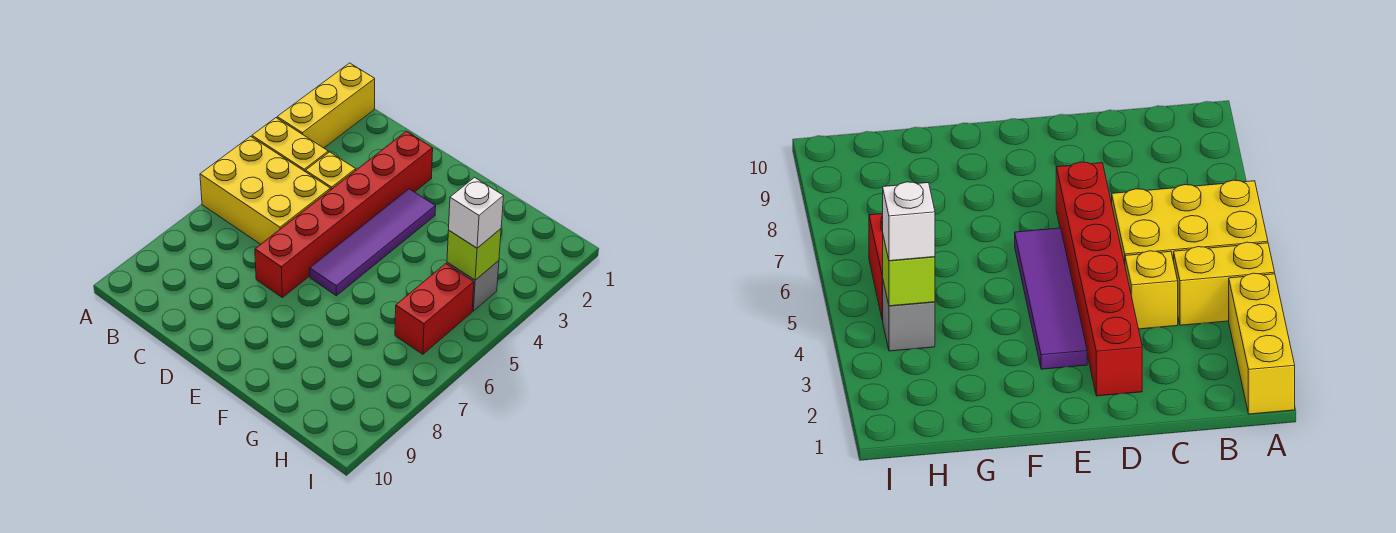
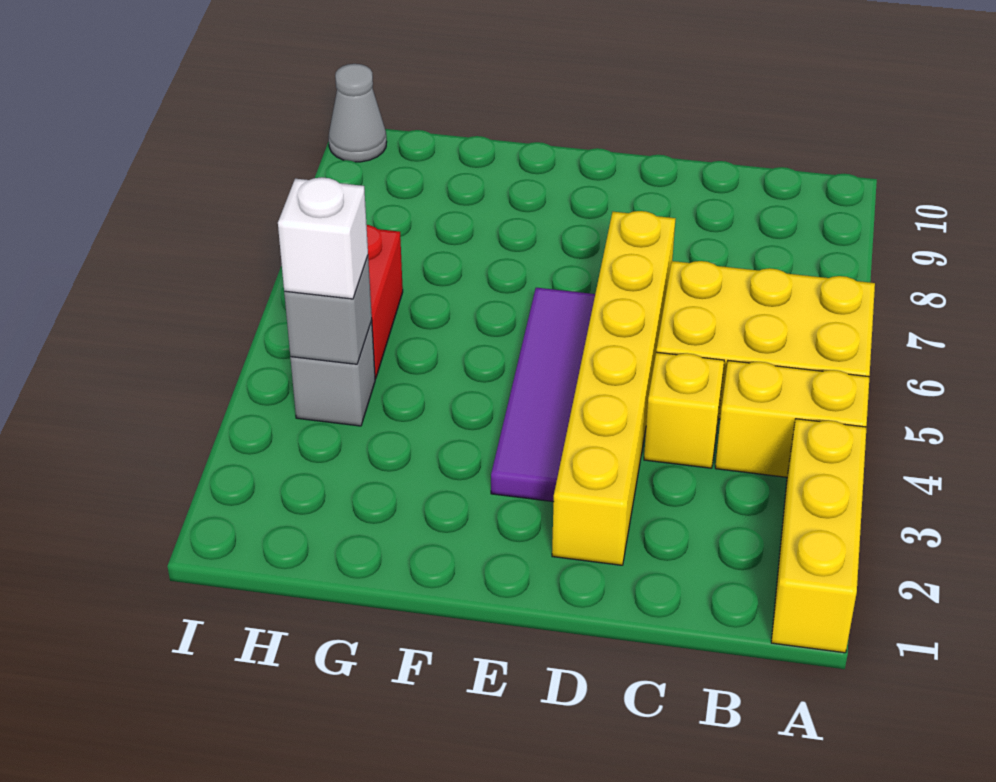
red 1x6 brick [255,131,433,298] -> yellow 1x6 brick [552,211,676,565]
lime 1x1 brick [447,229,501,280] -> grey 1x1 brick [284,256,372,364]
none -> grey 1x1 cone [329,64,387,162]

